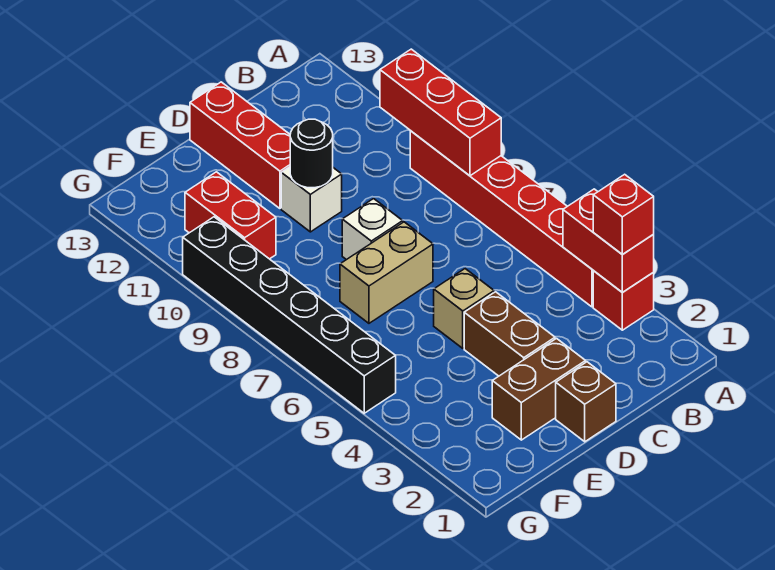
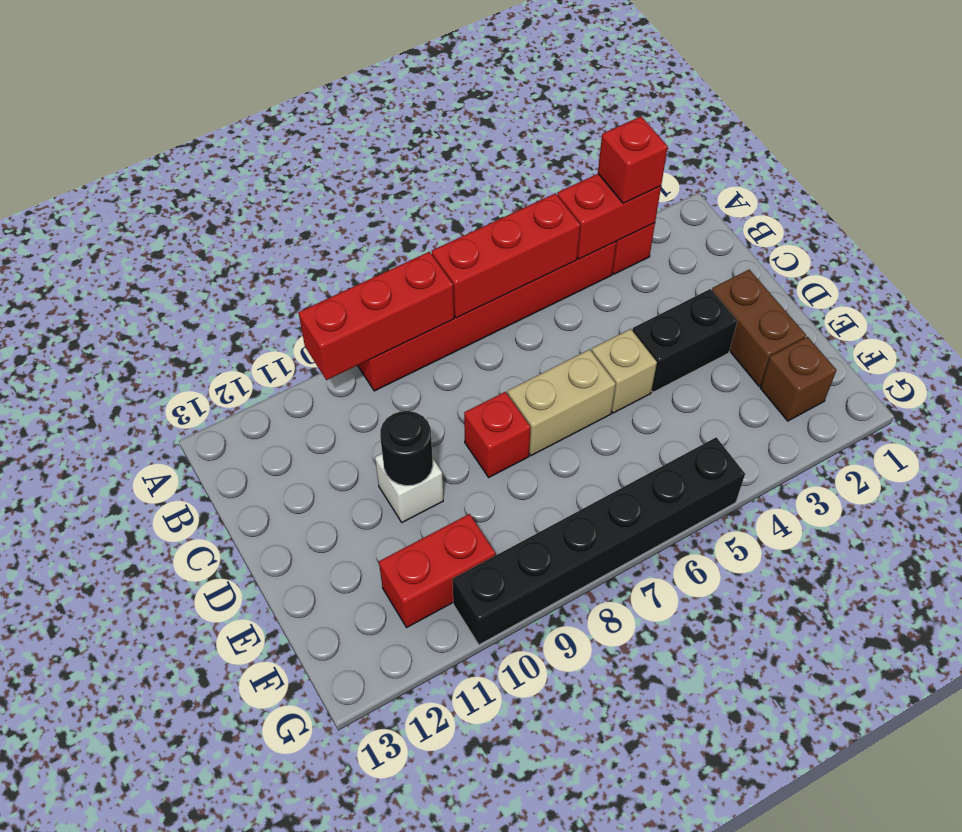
brown 1x1 brick [556,362,616,442] -> brown 1x1 brick moved to [760,337,836,421]
brown 1x2 brick [464,292,555,376] -> black 1x2 brick [632,289,737,392]
tan 1x2 brick [340,222,433,323] -> tan 1x2 brick turned to [507,349,616,456]
white 1x1 brick [342,199,403,260] -> red 1x1 brick [464,392,531,477]
red 1x3 brick [190,82,290,208] -> red 1x3 brick moved to [432,193,580,318]

